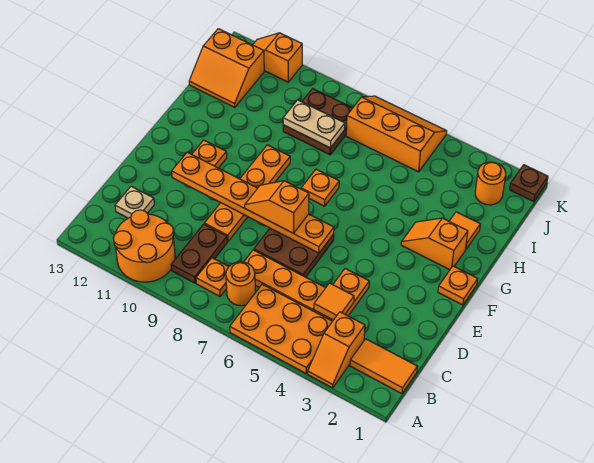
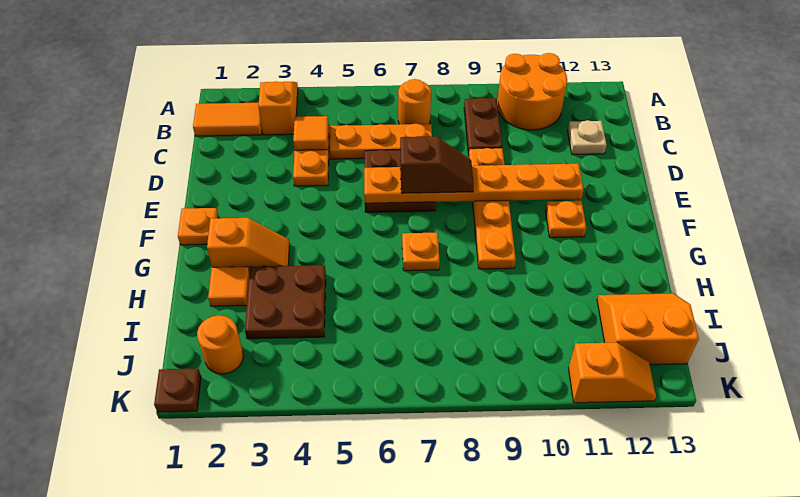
orange 2x3 plate [230,284,333,373] -> none
orange 1x1 plate [196,258,229,296] -> none
orange 1x2 slope [245,181,309,233] -> brown 1x2 slope [400,136,474,193]
brown 2x2 plate [283,89,352,155] -> brown 2x2 plate moved to [245,265,326,339]
tan 1x2 plate [283,100,345,148] -> none
orange 2x3 slope [346,96,447,172] -> none

